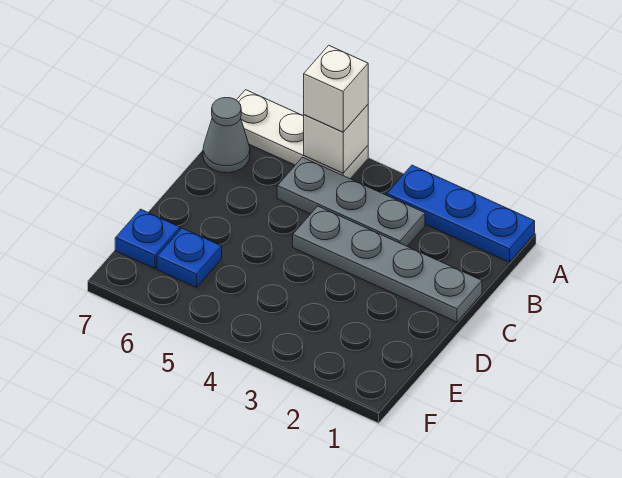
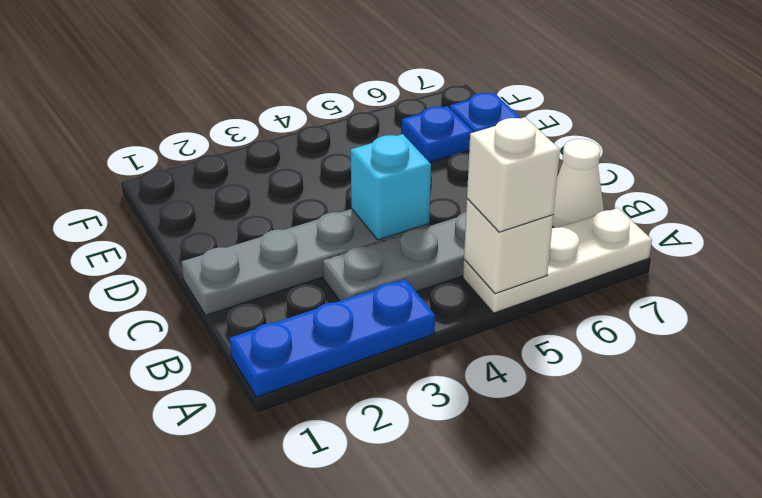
grey 1x1 cone [203,98,250,173] -> white 1x1 cone [552,139,604,228]
none -> cyan 1x1 brick [350,134,431,240]

